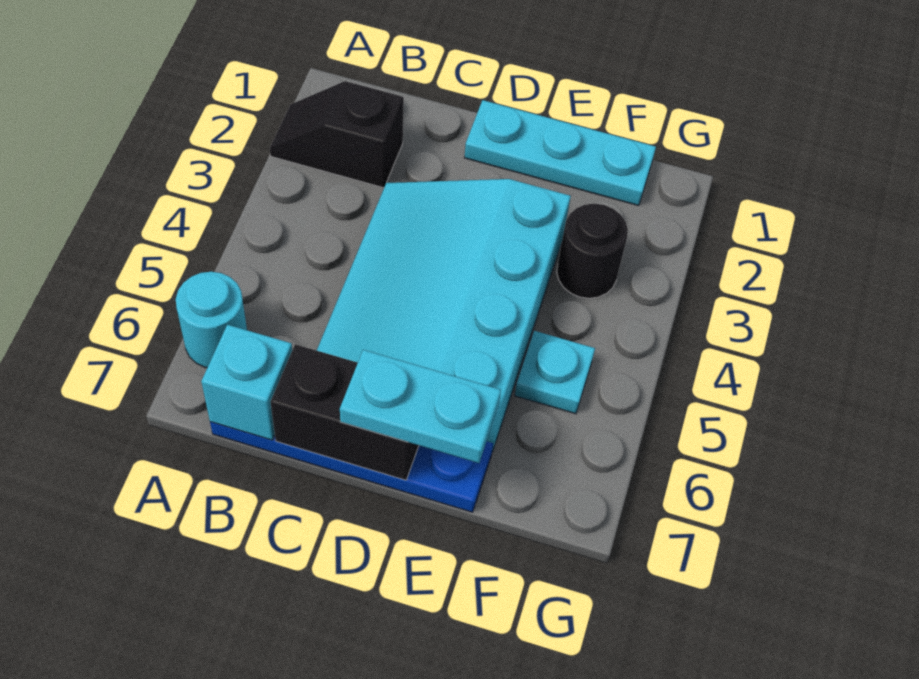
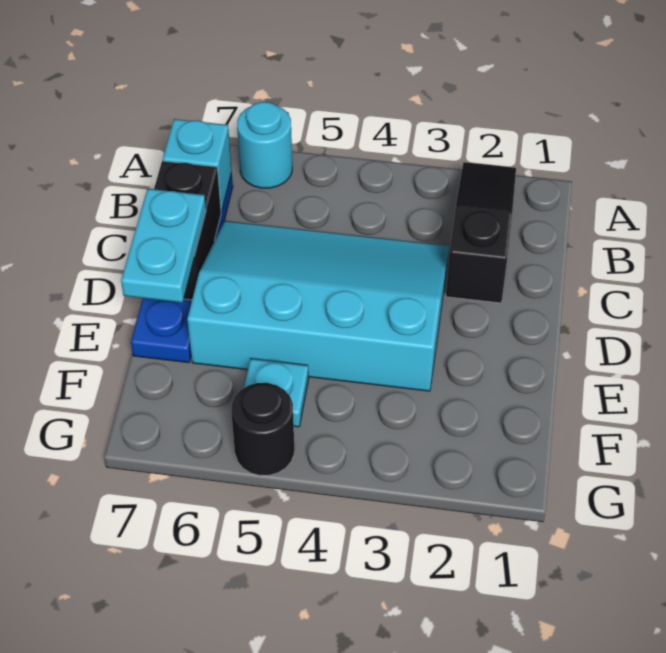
black 1x2 slope [270,81,404,188] -> black 1x3 slope [446,162,516,303]
cyan 1x3 plate [464,100,656,206] -> none
black 1x1 round brick [557,203,628,298] -> black 1x1 round brick moved to [231,383,294,476]

